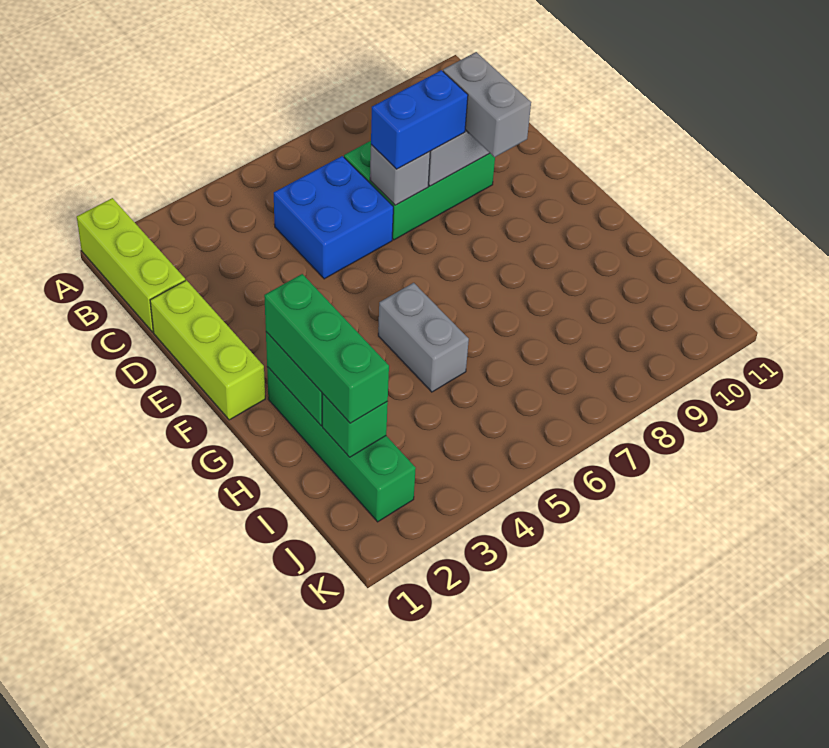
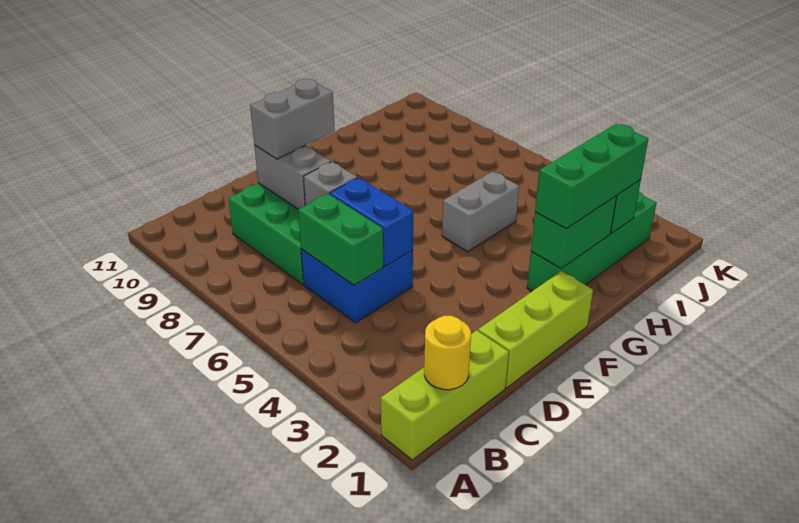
none -> yellow 1x1 round brick [424,316,471,390]
none -> green 1x2 brick [298,194,383,285]
blue 1x2 brick [371,70,468,169] -> blue 1x2 brick moved to [330,178,413,267]

